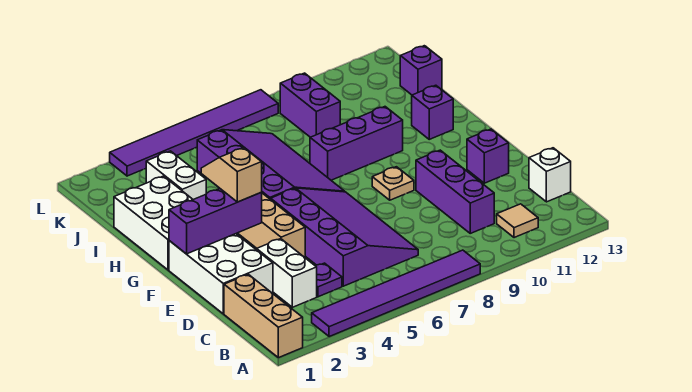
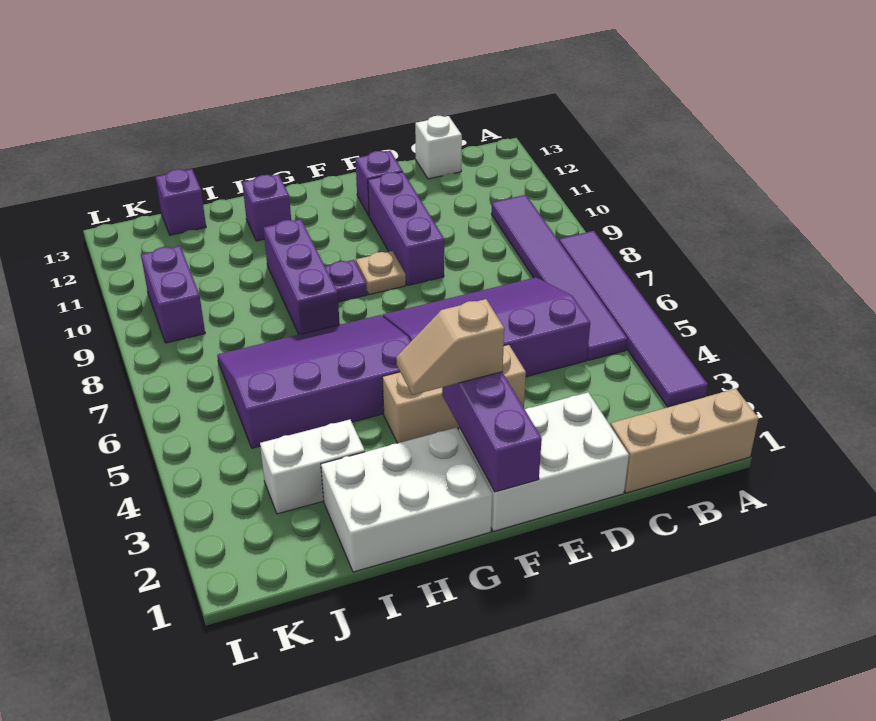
tan 1x1 tile [497,204,538,238] -> none
white 1x2 brick [257,239,317,307] -> none
purple 1x1 plate [315,263,342,297] -> purple 1x1 plate moved to [325,260,367,302]
purple 1x3 brick [416,150,494,233] -> purple 1x3 brick turned to [368,172,444,285]
purple 1x2 brick [280,73,340,137] -> purple 1x2 brick turned to [141,246,205,343]
purple 1x6 tile [110,90,278,176] -> purple 1x6 tile moved to [492,195,627,360]

